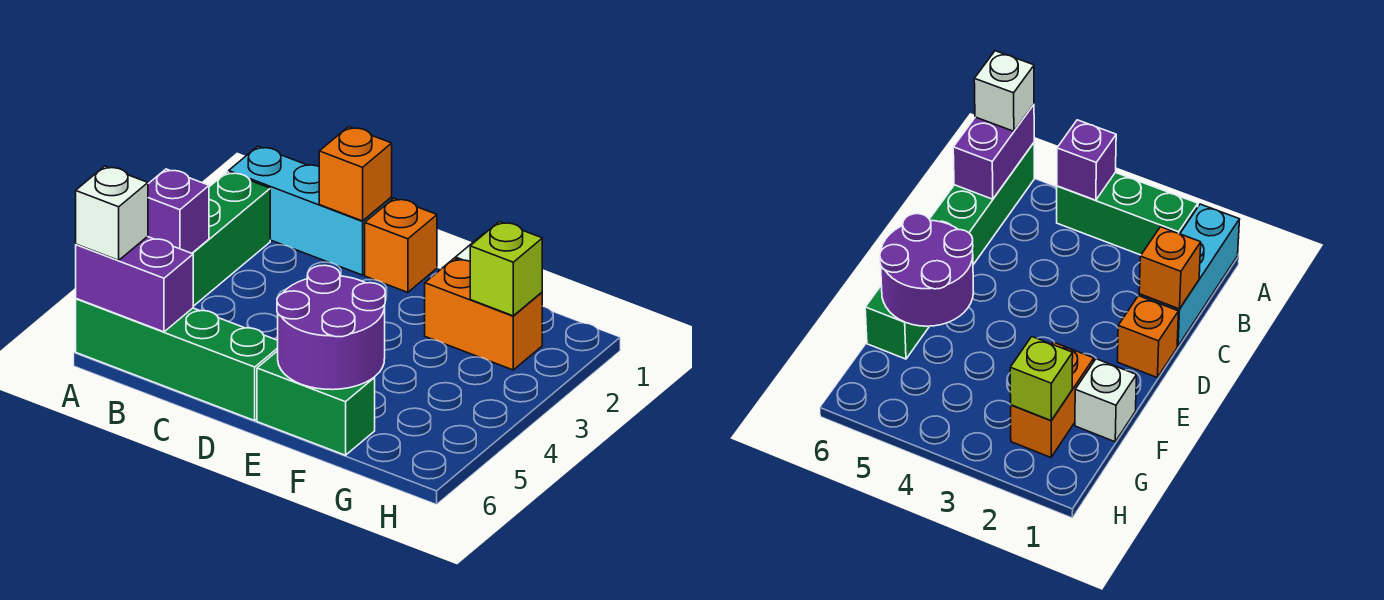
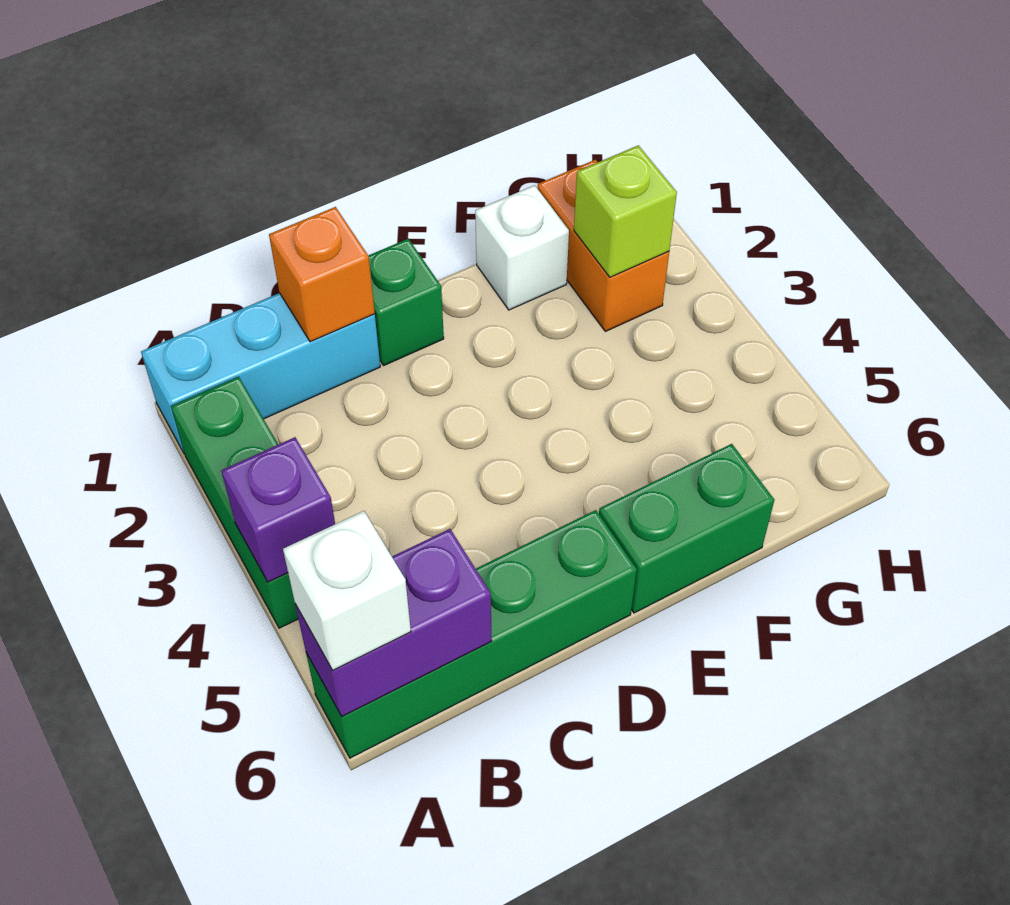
orange 1x1 brick [365,198,437,292] -> green 1x1 brick [368,239,444,366]
purple 2x2 round brick [277,265,385,390] -> none
orange 1x2 brick [425,259,542,370] -> orange 1x2 brick turned to [538,160,669,331]

